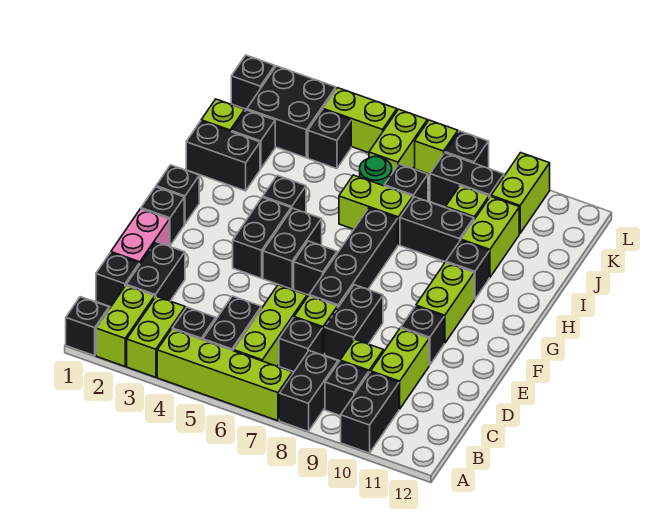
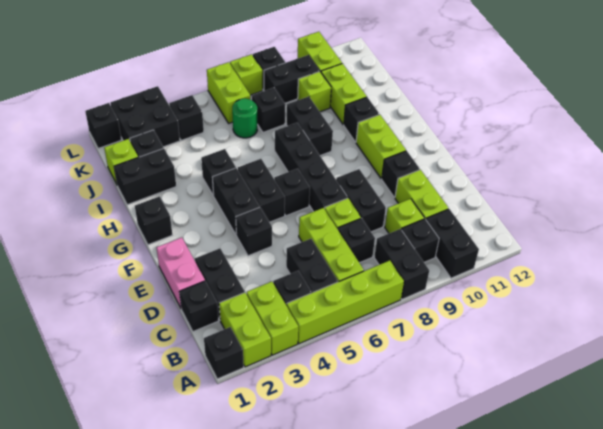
black 1x1 brick [141,187,184,246] -> black 1x1 brick moved to [236,207,272,256]
lime 1x2 brick [339,175,413,245] -> none
black 1x2 brick [400,197,474,262] -> black 1x2 brick turned to [286,97,333,156]
lime 1x2 brick [323,88,397,153] -> none

